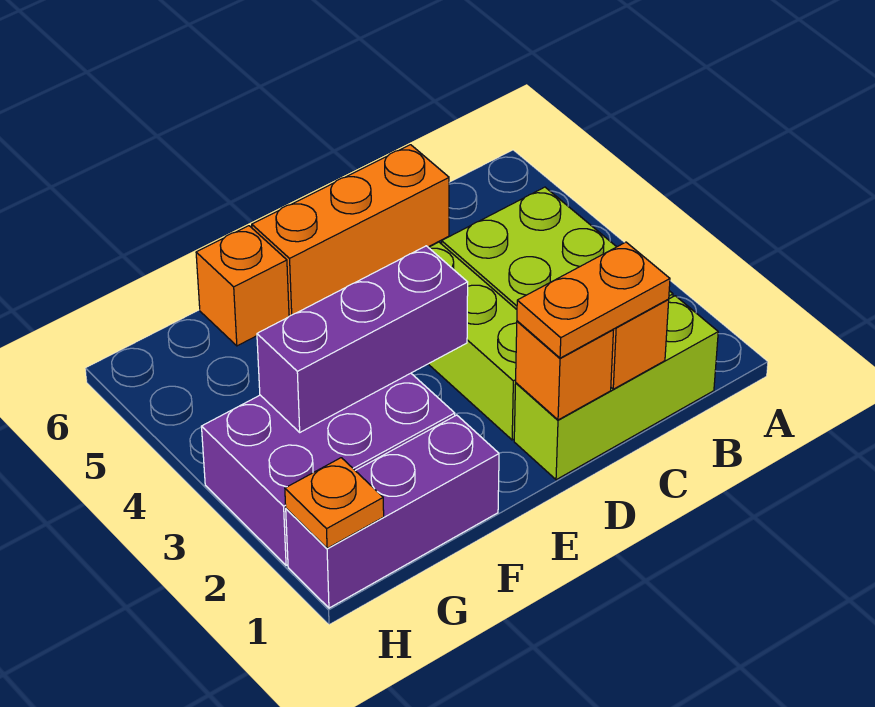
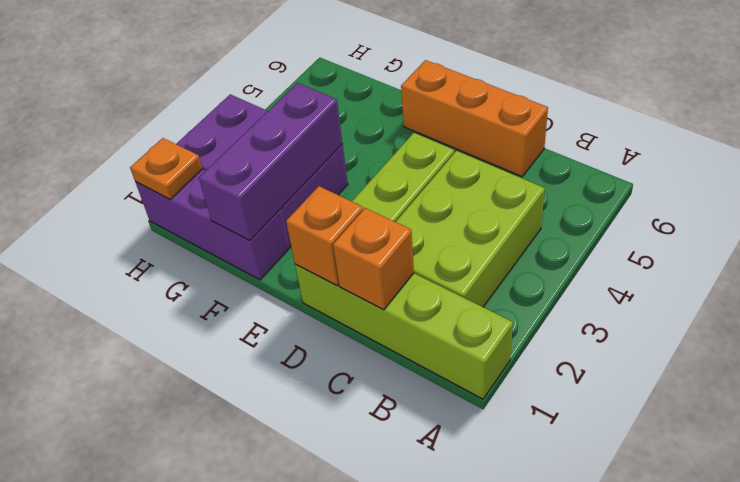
lime 1x3 brick [514,296,718,480] -> lime 1x4 brick [295,264,513,399]
orange 1x2 plate [517,242,670,358] -> none
purple 1x3 brick [257,246,468,432] -> purple 1x3 brick turned to [199,83,343,241]
orange 1x1 brick [196,226,289,346] -> none

